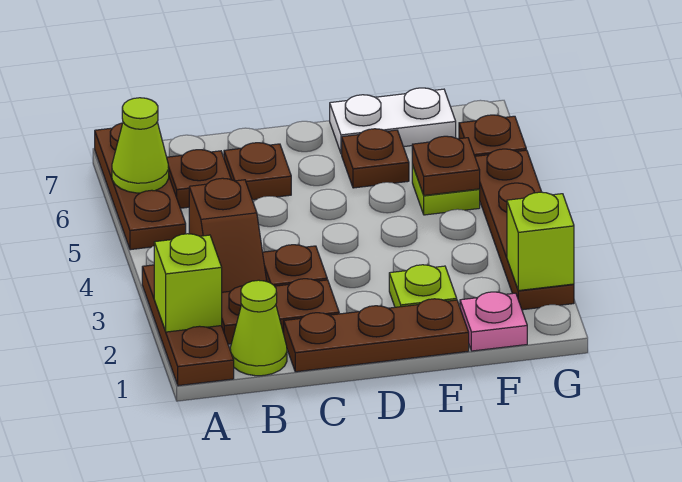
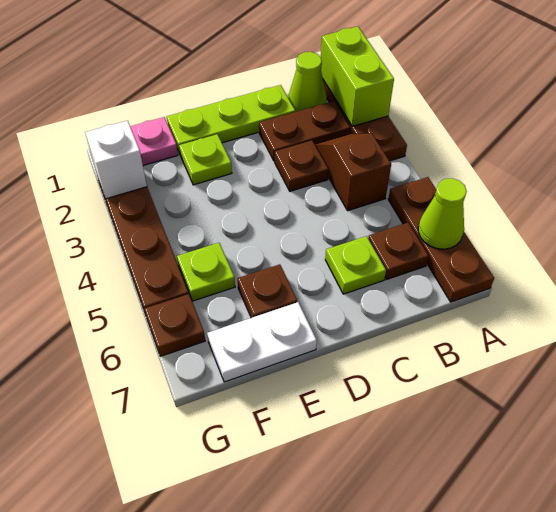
lime 1x1 brick [154,234,222,332] -> lime 1x2 brick [321,27,394,126]
brown 1x3 plate [284,299,469,372] -> lime 1x3 plate [167,85,295,154]
brown 1x1 plate [224,143,291,200] -> lime 1x1 plate [325,236,386,294]
brown 1x1 plate [412,136,480,195] -> none
lime 1x1 brick [507,192,574,291] -> white 1x1 brick [85,121,147,199]

